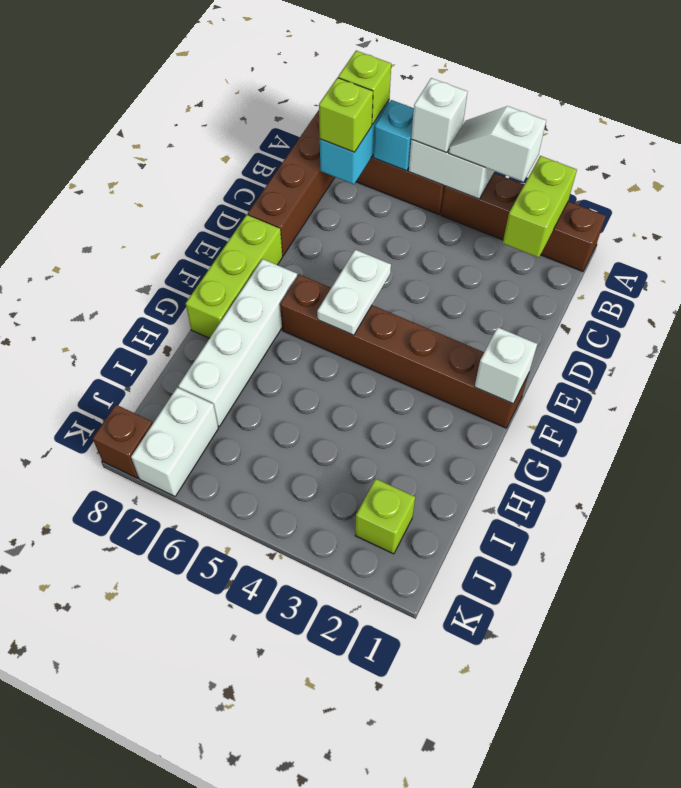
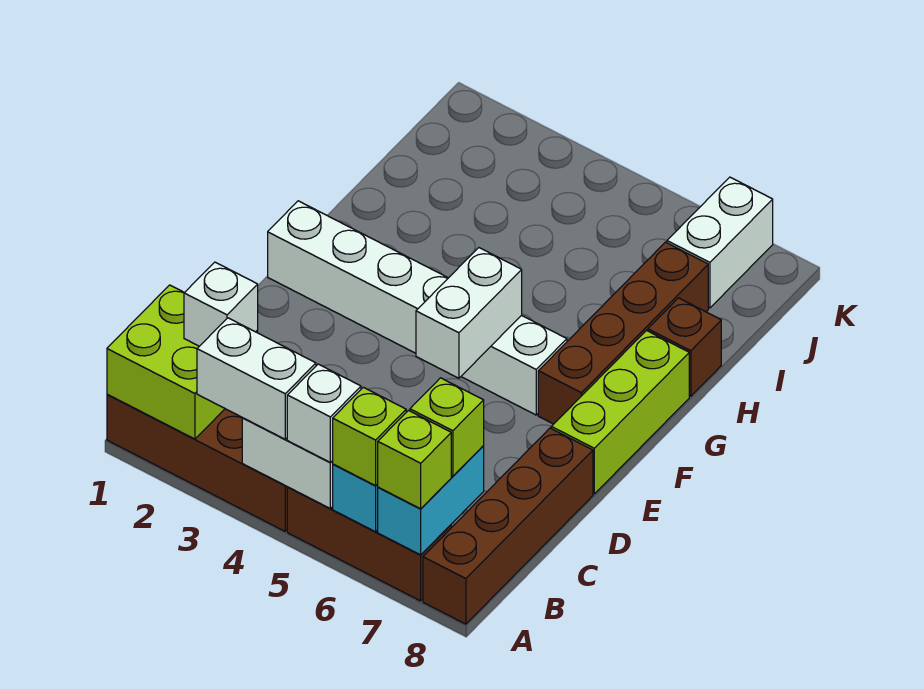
lime 1x2 brick [503,156,577,258] -> lime 2x2 brick [107,285,258,439]
white 1x2 slope [449,106,546,182] -> white 1x2 brick [197,318,316,439]
white 1x2 plate [317,250,391,335] -> white 1x2 brick [416,248,522,378]
brown 1x6 brick [280,275,529,428] -> white 1x6 brick [268,201,567,415]
white 1x1 brick [475,327,537,404] -> white 1x1 brick moved to [184,262,258,346]
white 1x4 brick [178,259,297,426] -> brown 1x4 brick [538,242,708,424]
lime 1x1 brick [355,479,415,554] -> lime 1x1 brick moved to [333,387,406,486]
brown 1x1 brick [93,405,153,478] -> brown 1x1 brick moved to [648,298,721,396]

